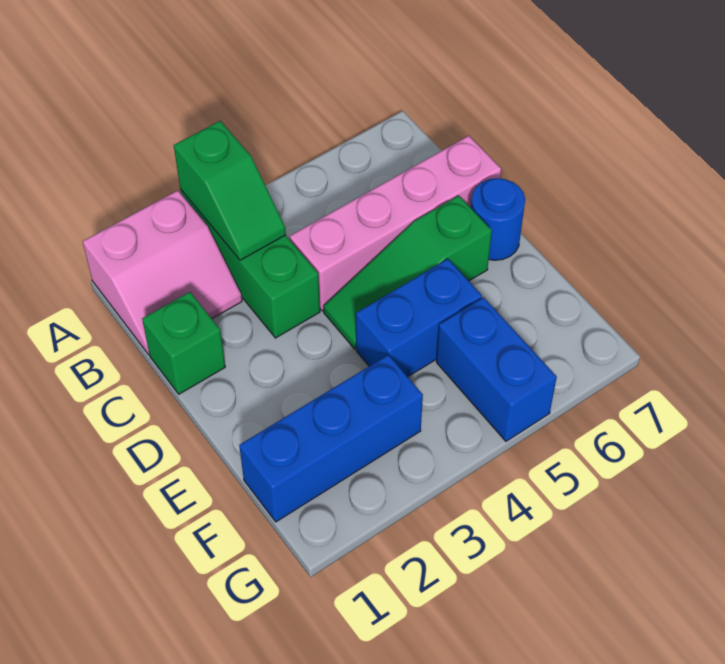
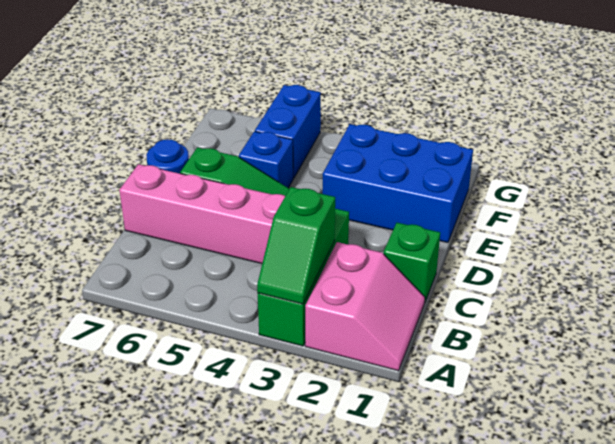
pink 2x2 slope [83,191,242,355] -> pink 2x2 slope turned to [305,242,425,371]
green 1x2 slope [174,121,286,260] -> green 1x2 slope turned to [257,187,335,304]
blue 1x2 brick [356,259,482,377] -> blue 1x1 brick [239,131,293,188]
blue 1x3 brick [239,355,423,522] -> blue 2x3 brick [322,124,473,243]

